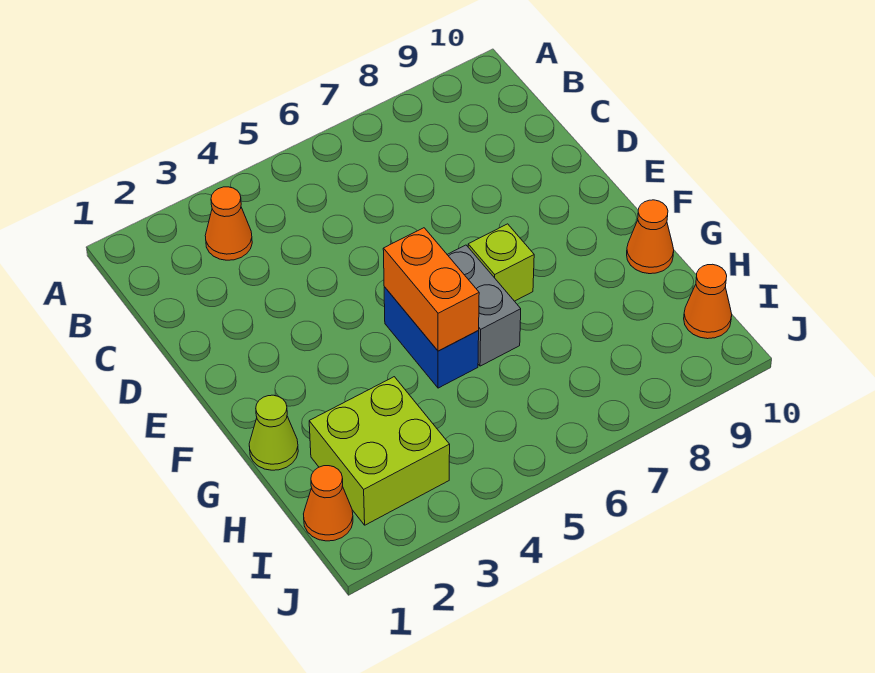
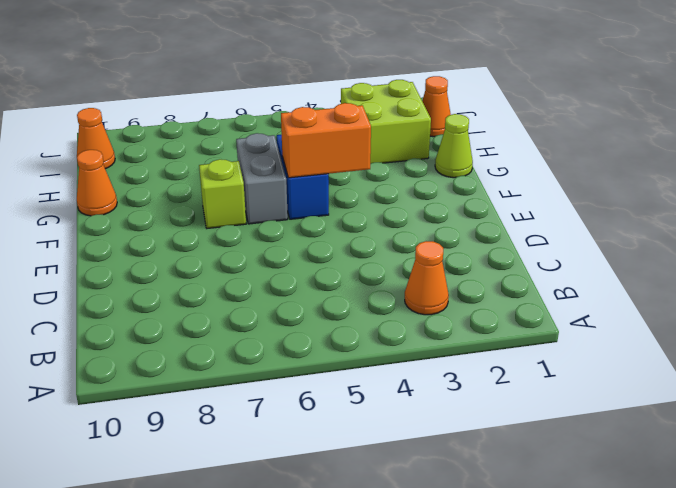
orange 1x2 brick [383,228,479,351] -> orange 1x2 brick turned to [281,103,371,178]

